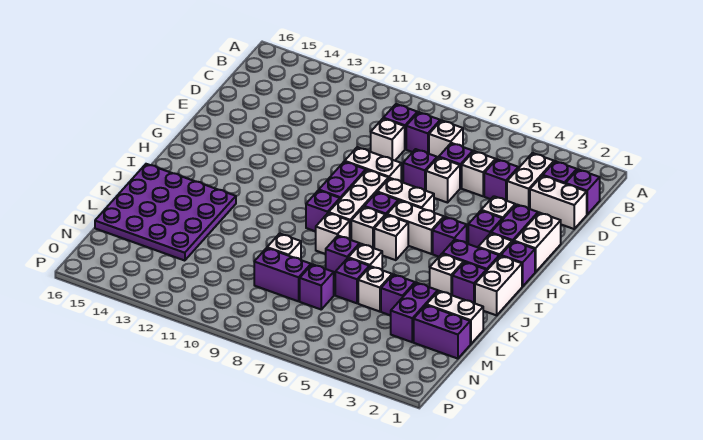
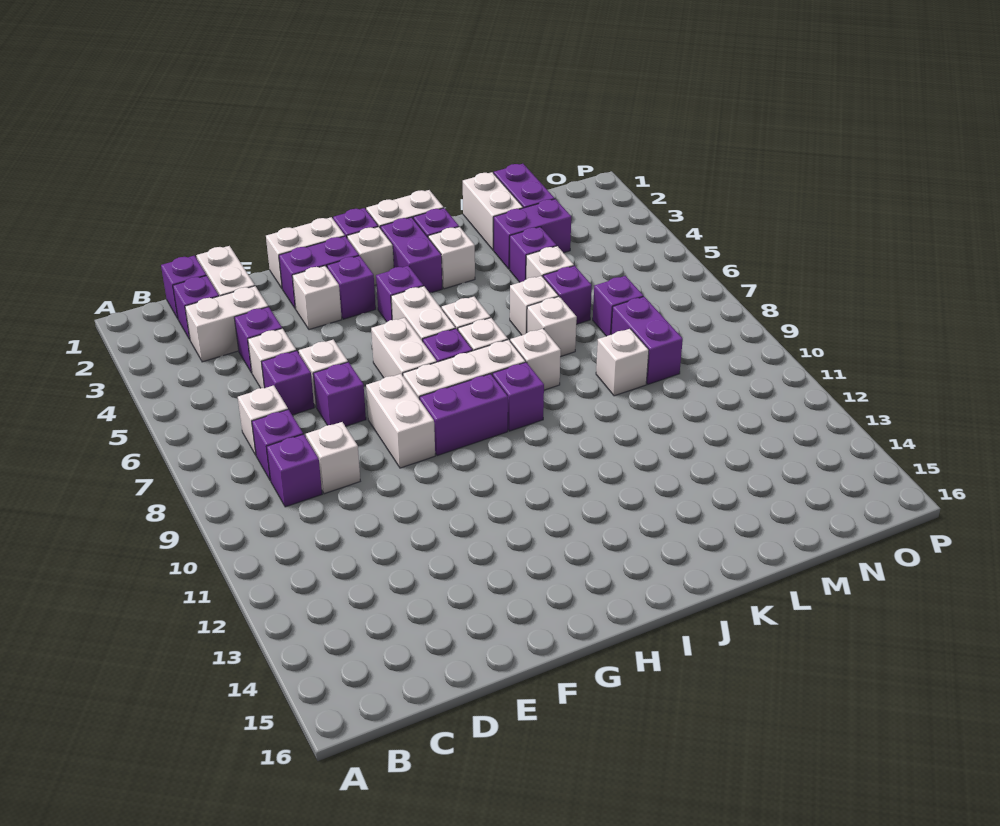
purple 4x4 plate [95,164,236,261] -> none
purple 1x1 brick [326,236,360,276] -> white 1x1 brick [527,297,577,356]

